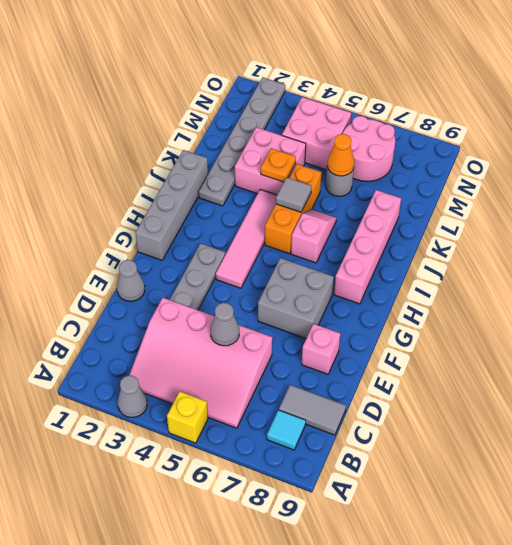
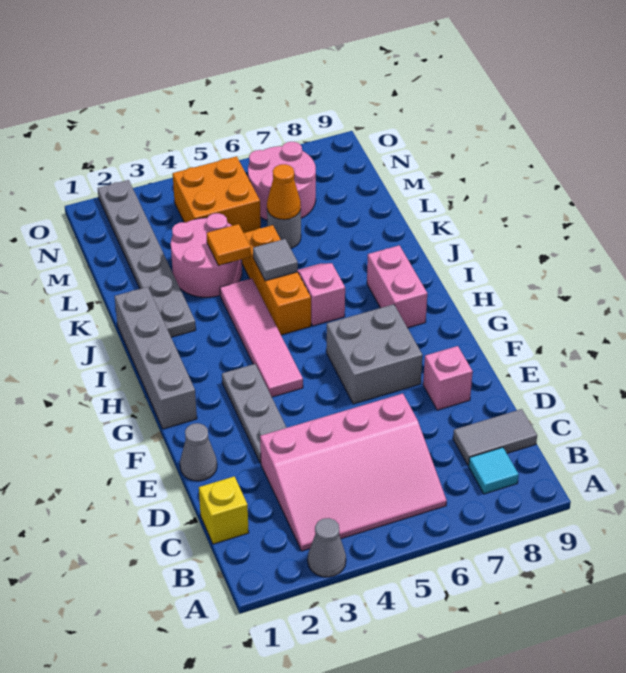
yellow 1x1 brick [167,391,208,443] -> yellow 1x1 brick moved to [199,476,249,544]
grey 1x1 cone [210,303,239,346] -> none
pink 1x4 brick [334,190,401,304] -> pink 1x2 brick [367,245,427,328]
pink 2x2 brick [235,127,306,195] -> pink 2x2 round brick [171,213,242,297]
orange 1x1 plate [261,148,296,182] -> orange 1x1 tile [207,224,251,266]
pink 2x2 brick [282,97,351,170] -> orange 2x2 brick [173,156,261,233]

